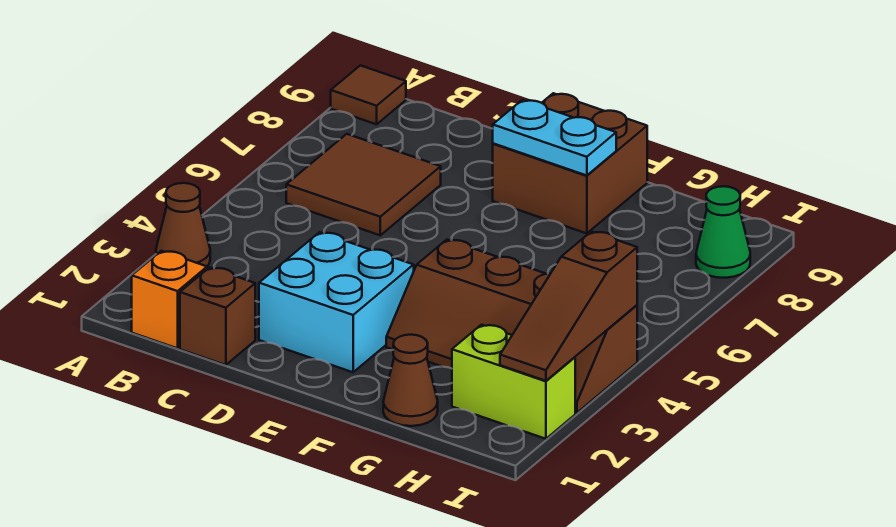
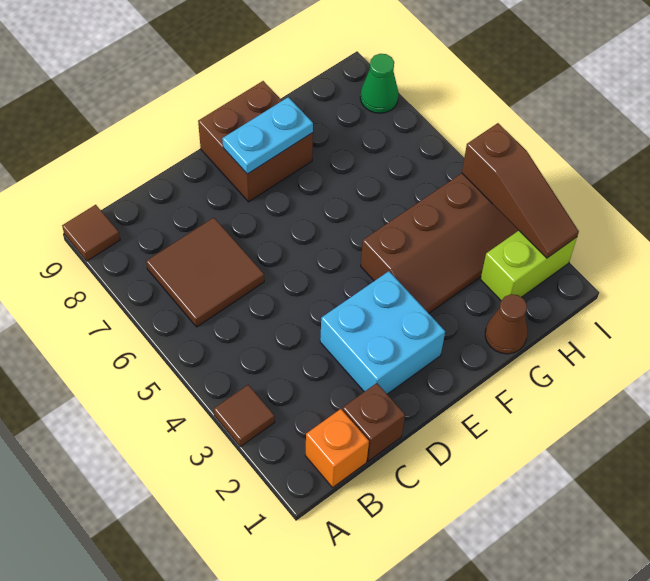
brown 1x1 cone [156,183,210,266] -> brown 1x1 tile [214,385,275,447]

